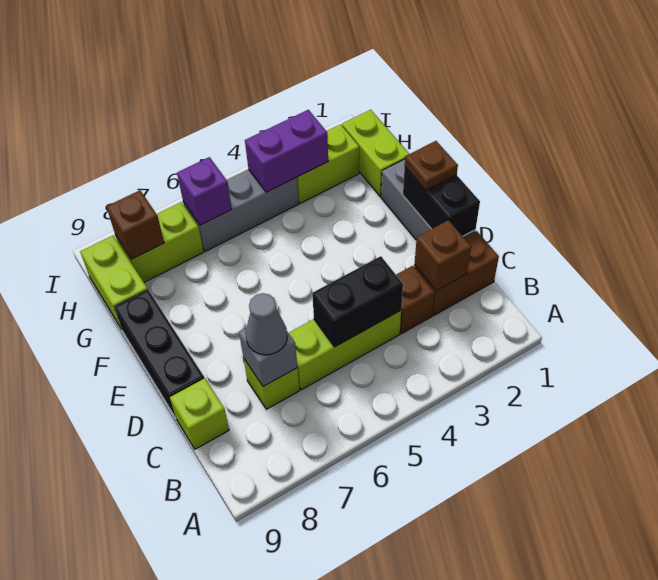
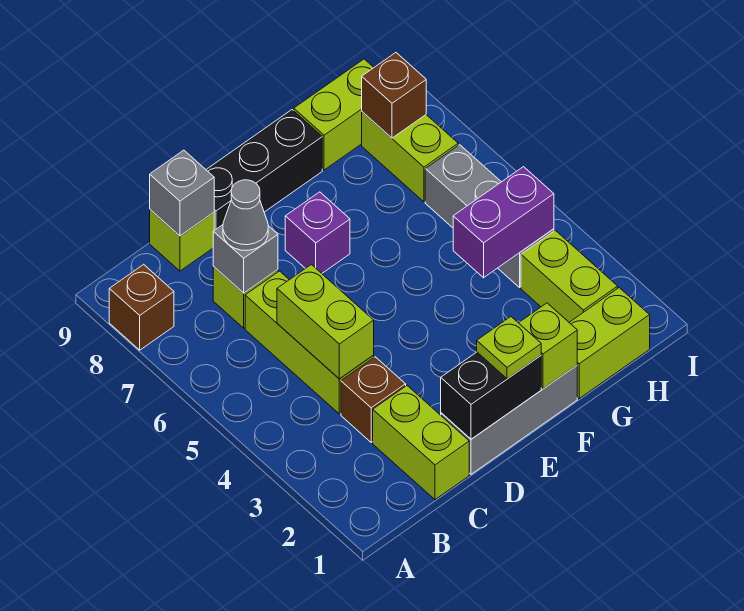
brown 1x2 brick [414,231,499,316] -> lime 1x2 brick [373,386,469,500]
brown 1x1 brick [415,220,471,291] -> brown 1x1 brick moved to [109,264,174,350]
black 1x2 brick [312,256,403,347] -> lime 1x2 brick [277,264,374,379]
none -> grey 1x1 brick [150,150,214,236]
brown 1x1 plate [405,141,458,190] -> lime 1x1 plate [477,317,541,379]
none -> lime 1x1 brick [519,303,577,389]
purple 1x2 brick [245,110,328,192] -> purple 1x2 brick turned to [453,167,554,278]
purple 1x1 brick [177,157,232,225] -> purple 1x1 brick moved to [285,192,350,273]

